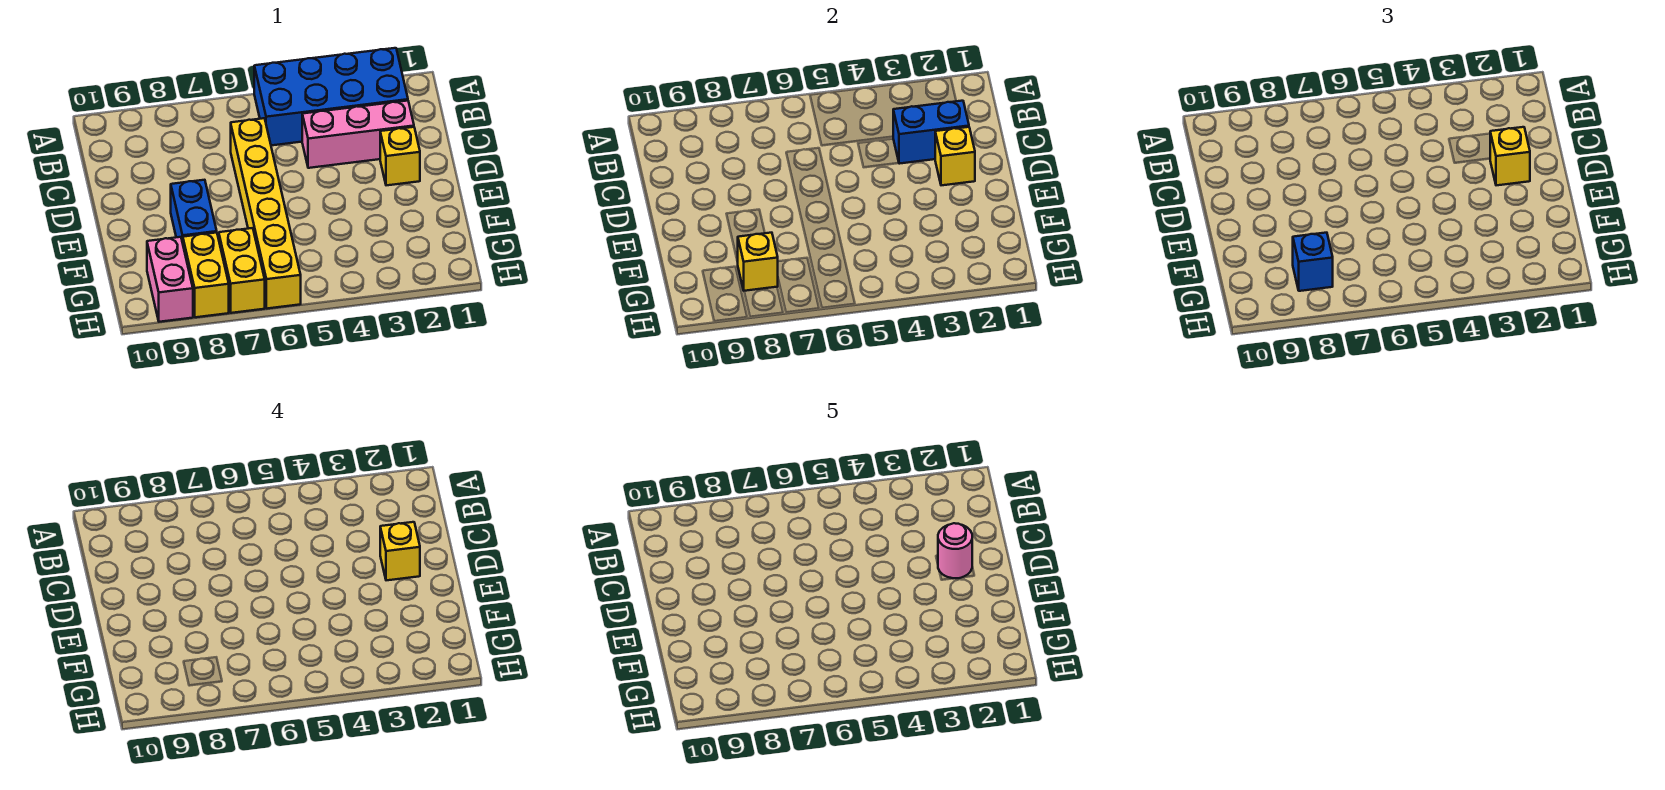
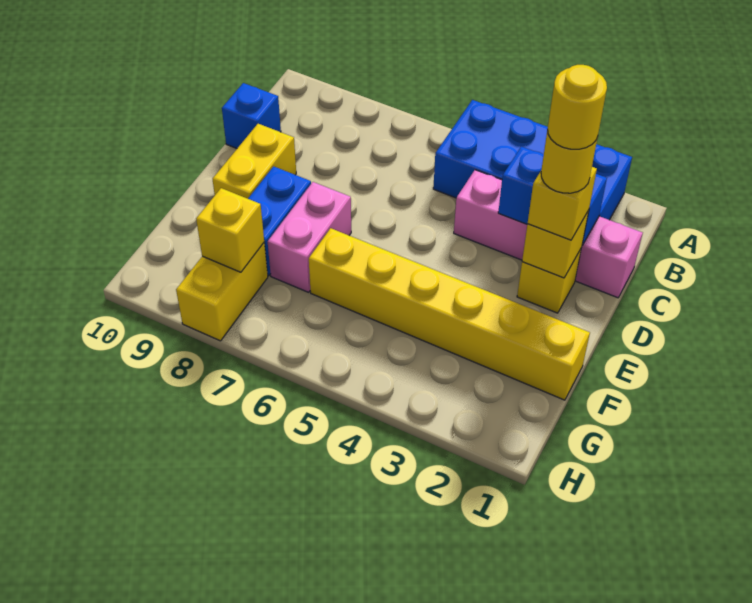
pink 1x3 brick [302,101,414,168] -> pink 1x4 brick [454,170,643,298]
yellow 1x6 brick [231,118,301,309] -> yellow 1x6 brick turned to [309,228,590,400]
yellow 1x1 brick [380,522,420,580] -> yellow 1x1 round brick [541,129,597,193]
pink 1x1 round brick [938,523,972,578] -> yellow 1x1 round brick [548,65,607,149]
yellow 1x2 brick [219,228,265,313] -> yellow 1x2 brick moved to [213,124,296,199]
blue 1x1 brick [1293,233,1333,291] -> blue 1x1 brick moved to [222,83,281,148]
pink 1x2 brick [147,237,193,322] -> pink 1x2 brick moved to [268,182,351,292]

